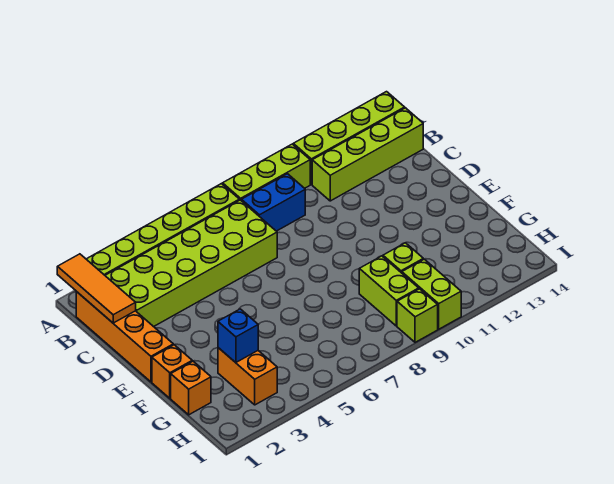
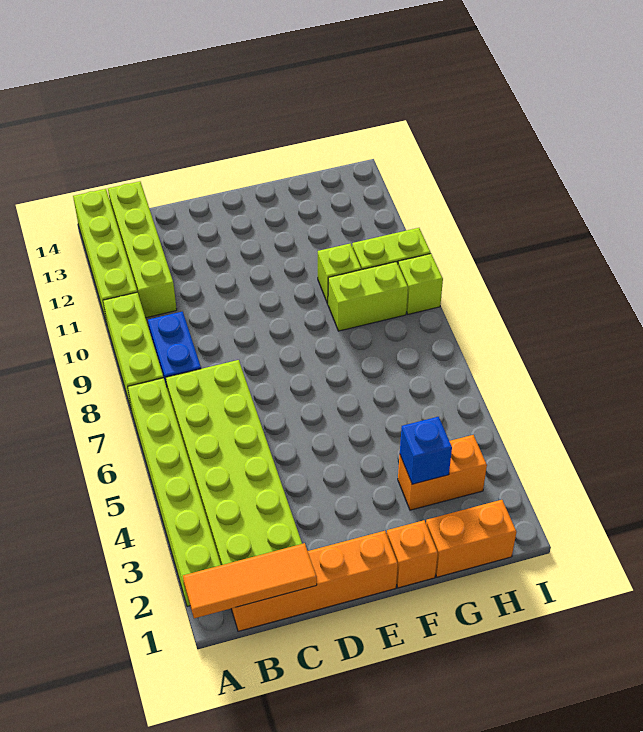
orange 1x1 brick [171,361,211,415] -> orange 1x2 brick [426,500,516,577]

